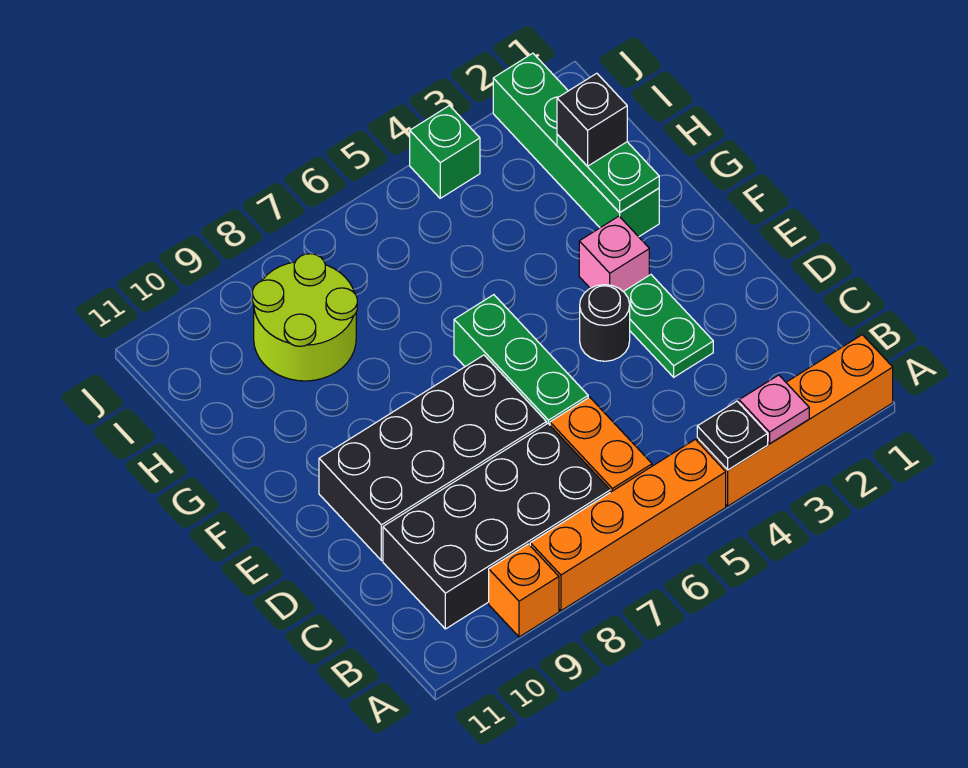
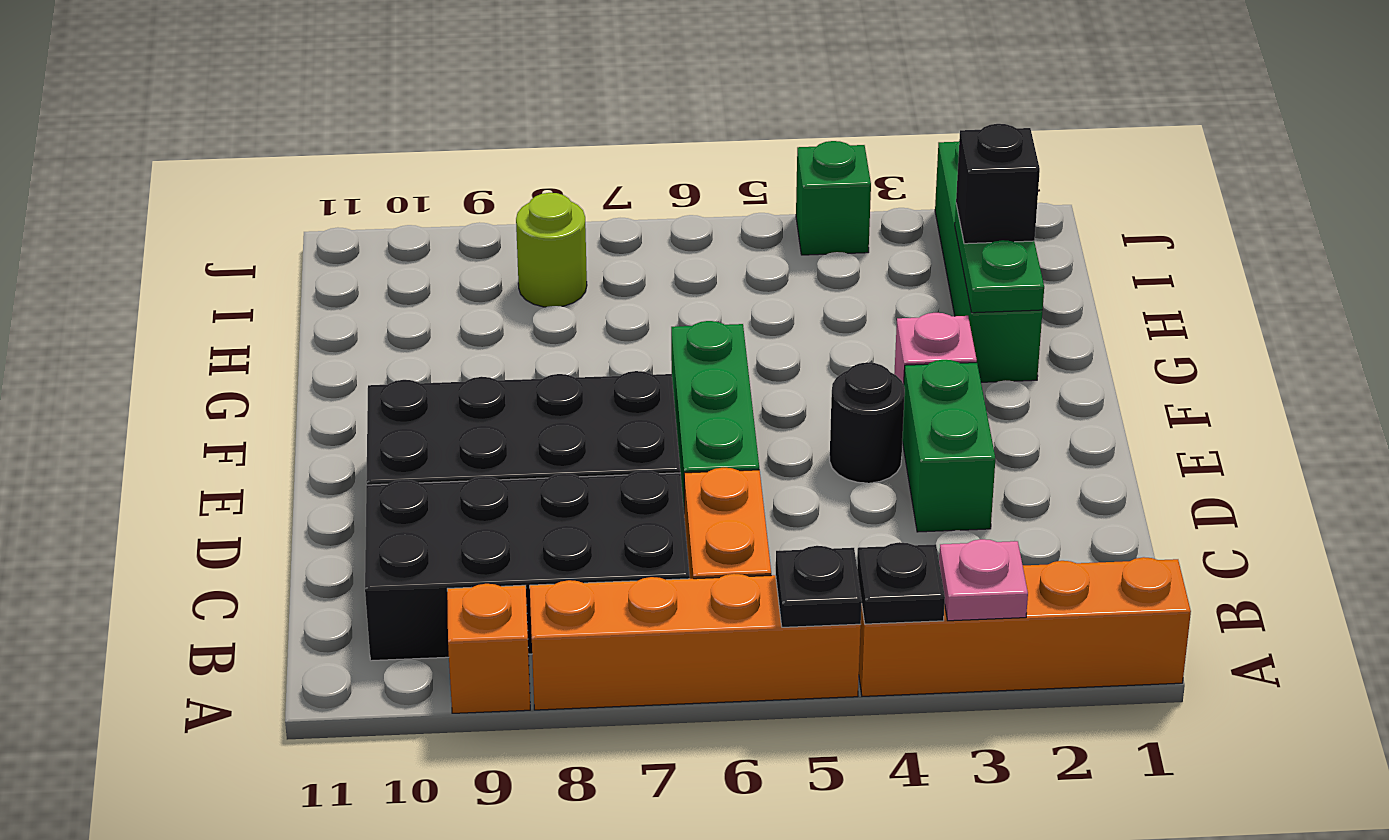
none -> black 1x1 plate [776,546,862,627]
green 1x2 plate [624,275,713,377] -> green 1x2 brick [902,360,995,532]
lime 2x2 round brick [252,254,357,381] -> lime 1x1 round brick [516,193,587,307]

